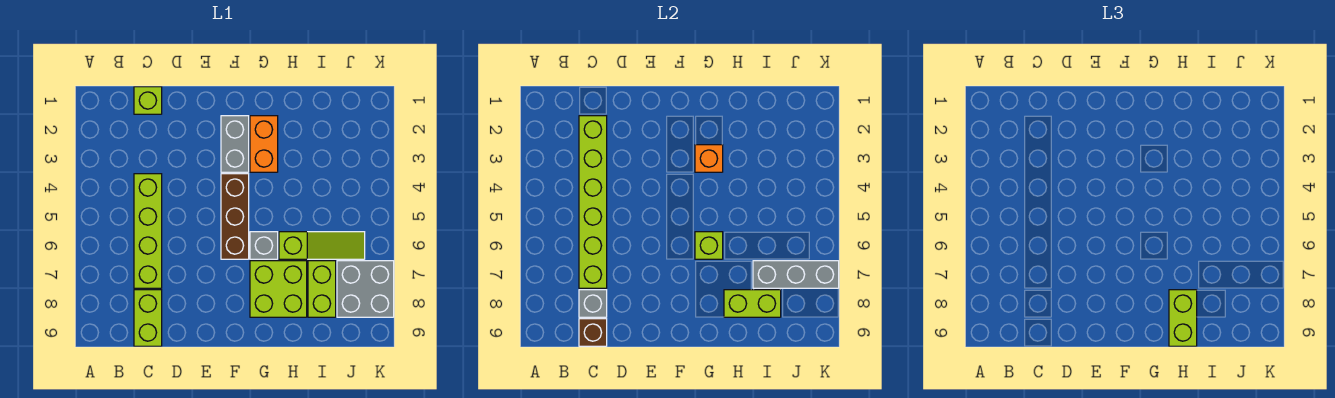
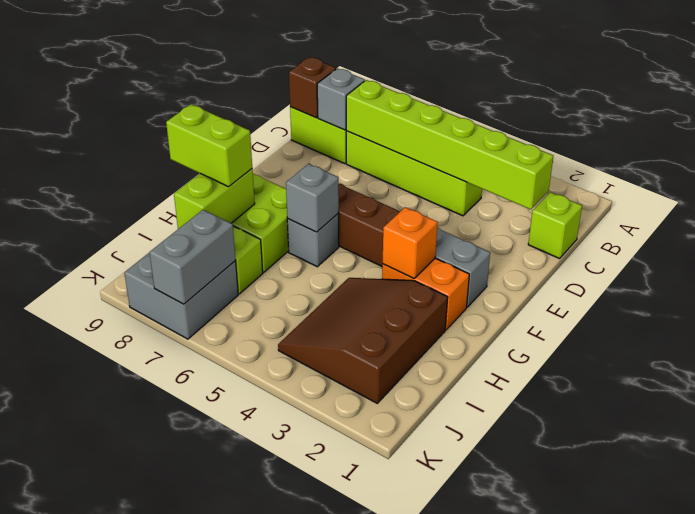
lime 1x1 brick [695,232,723,259] -> grey 1x1 brick [286,164,339,232]
none -> brown 3x3 slope [278,278,448,403]
lime 1x3 slope [279,232,365,259] -> none
grey 1x3 brick [753,261,839,288] -> grey 1x2 brick [149,210,236,304]

